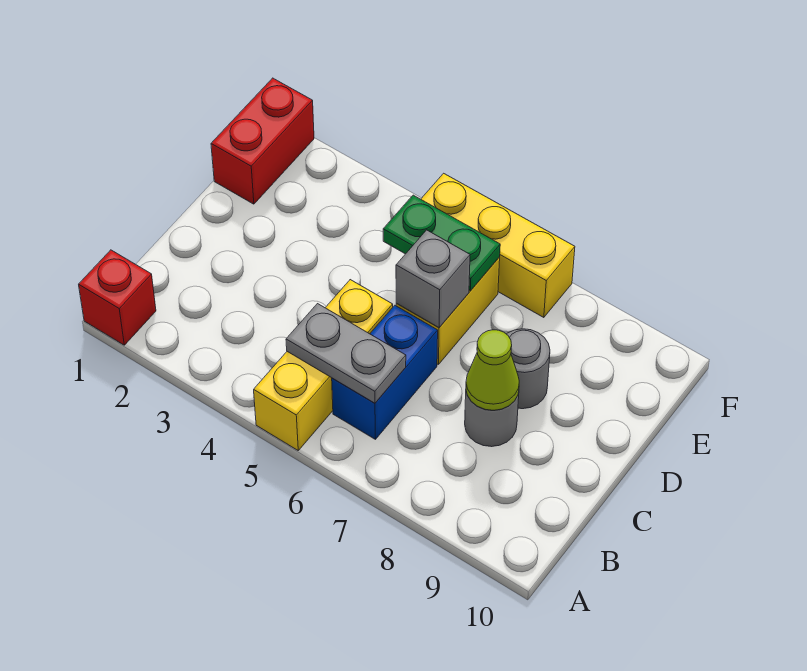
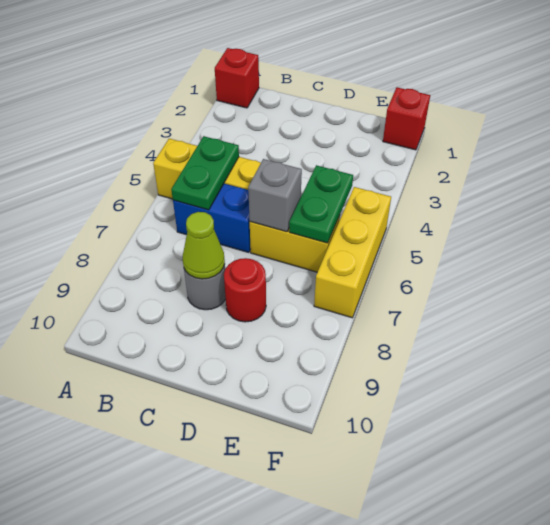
grey 1x2 plate [286,304,406,403] -> green 1x2 plate [171,136,239,210]
grey 1x1 round brick [507,329,550,409] -> red 1x1 round brick [224,258,266,322]
red 1x2 brick [211,78,314,204] -> red 1x1 brick [383,87,430,150]

